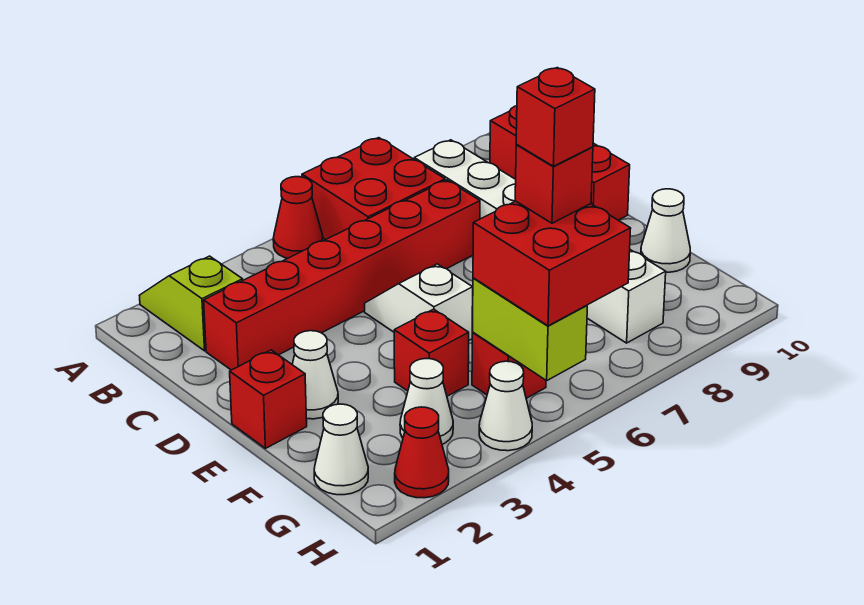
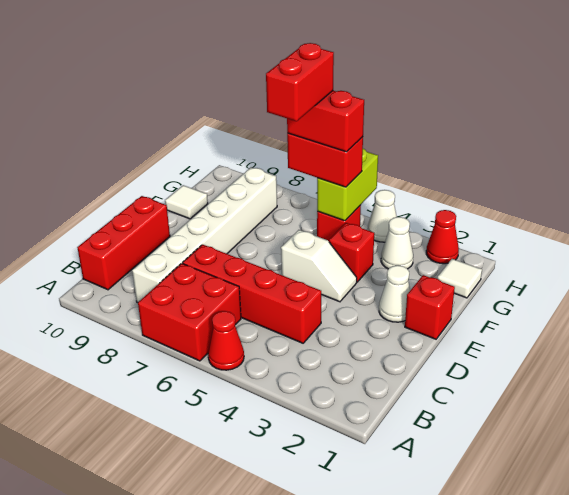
lime 1x2 slope [140,256,243,351] -> none
red 1x6 brick [204,180,480,370] -> red 1x4 brick [183,244,321,343]
white 1x2 slope [365,264,473,340] -> white 1x2 slope turned to [281,230,357,302]
white 1x1 cone [641,189,690,272] -> white 1x1 tile [165,185,208,219]
white 1x1 cone [314,404,368,495] -> white 1x1 tile [437,259,482,298]
red 2x2 brick [473,201,631,326] -> red 1x2 brick [287,133,363,187]
red 1x1 brick [515,145,593,223] -> red 1x2 brick [287,91,364,152]
red 1x1 brick [516,68,595,166] -> red 1x2 brick [266,43,334,121]

